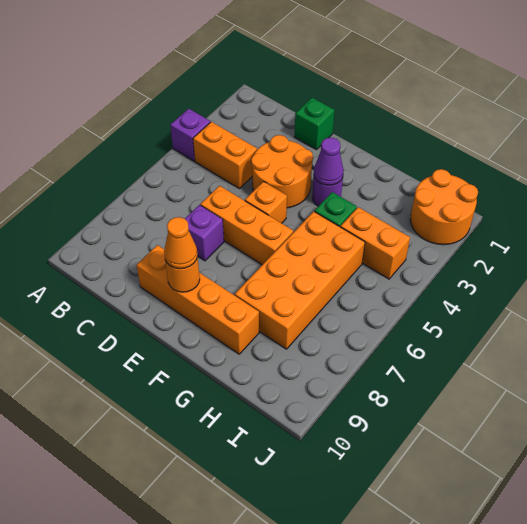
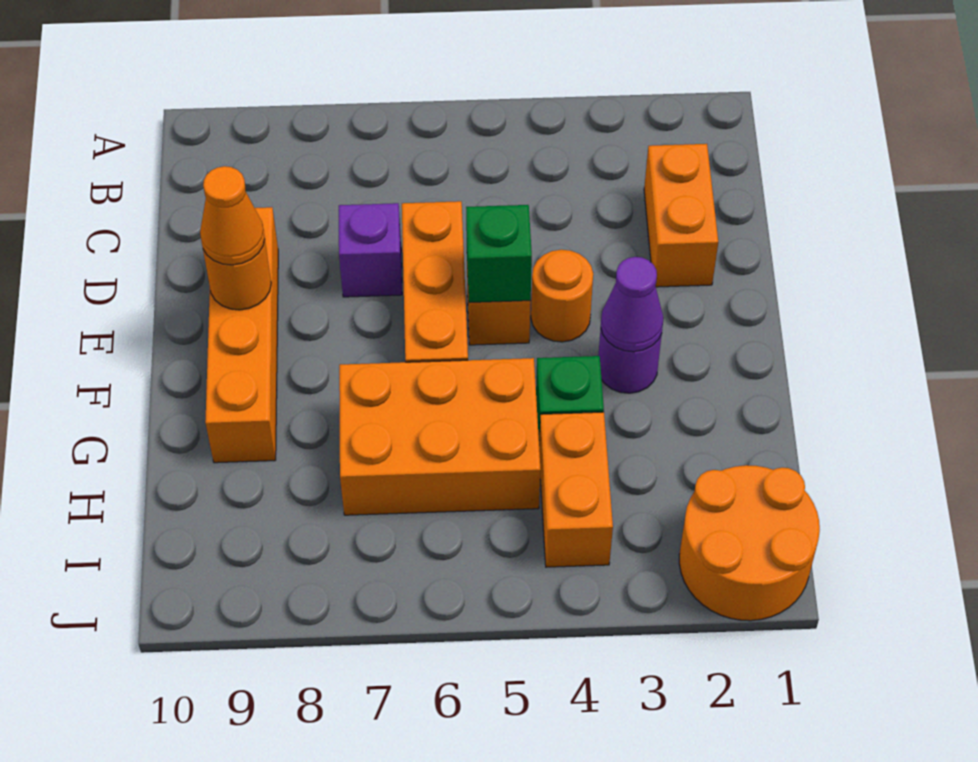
purple 1x1 brick [170,109,210,161] -> none
orange 1x2 brick [193,122,257,189] -> orange 1x2 brick moved to [644,144,718,287]
green 1x1 brick [295,98,335,150] -> green 1x1 brick moved to [466,205,532,303]
orange 2x2 round brick [251,135,313,208] -> orange 1x1 round brick [531,250,593,342]
orange 2x4 brick [235,211,365,349] -> orange 2x3 brick [339,358,541,515]

